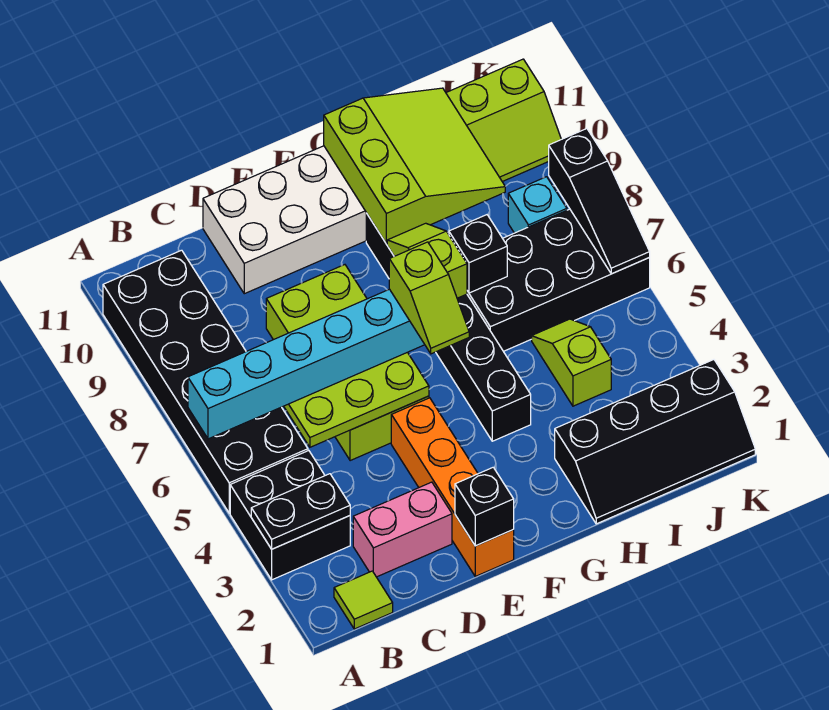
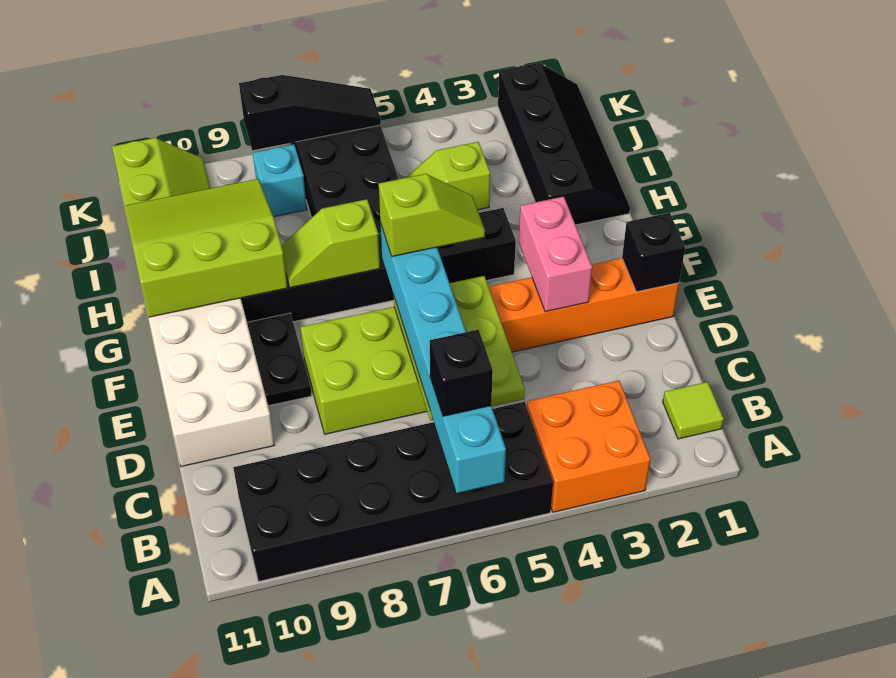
black 2x2 brick [230,451,350,580] -> orange 2x2 brick [526,381,651,512]
black 1x2 plate [251,474,350,549] -> black 1x2 plate moved to [247,313,312,406]
pink 1x2 brick [353,482,452,577] -> pink 1x2 brick moved to [519,197,592,312]
black 1x1 brick [449,215,507,293] -> black 1x1 brick moved to [430,330,493,416]

